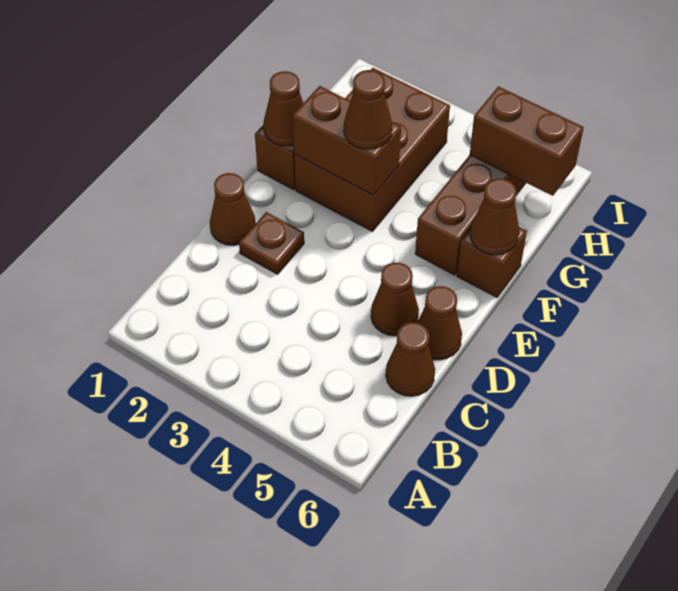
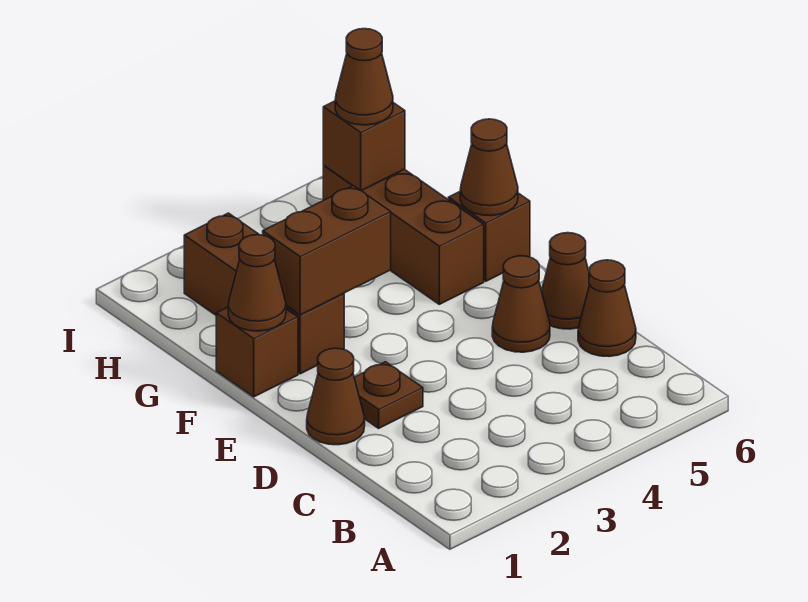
brown 2x3 brick [294,68,450,231] -> brown 1x3 brick [184,213,344,374]
brown 1x1 cone [344,70,392,149] -> brown 1x1 cone moved to [335,29,393,125]
brown 1x2 brick [470,86,584,196] -> brown 1x1 brick [323,101,405,191]

